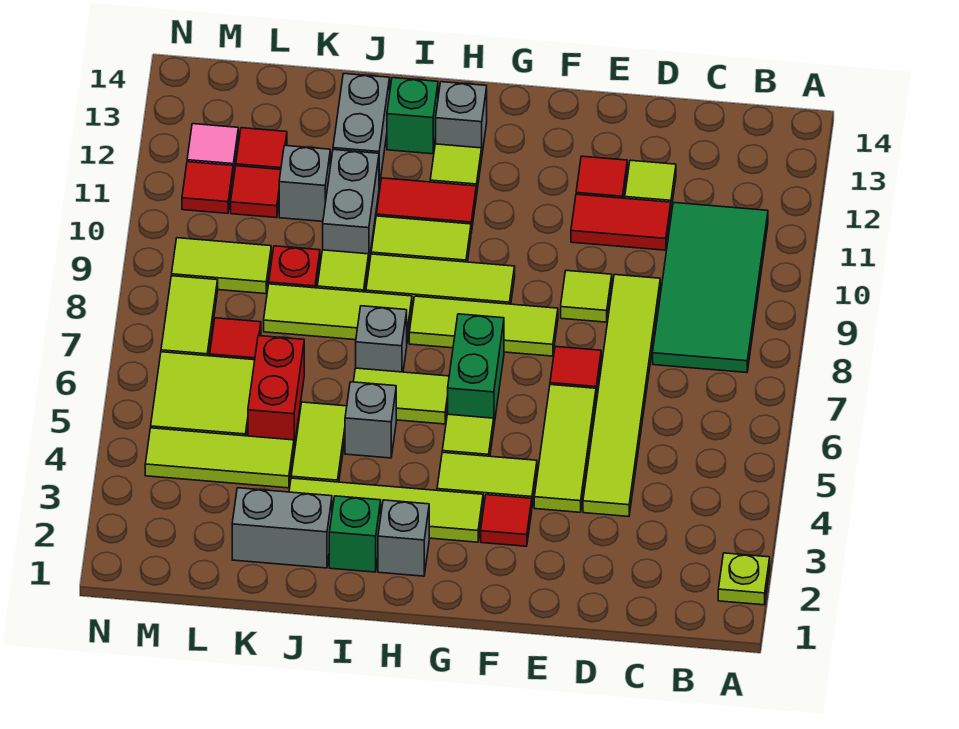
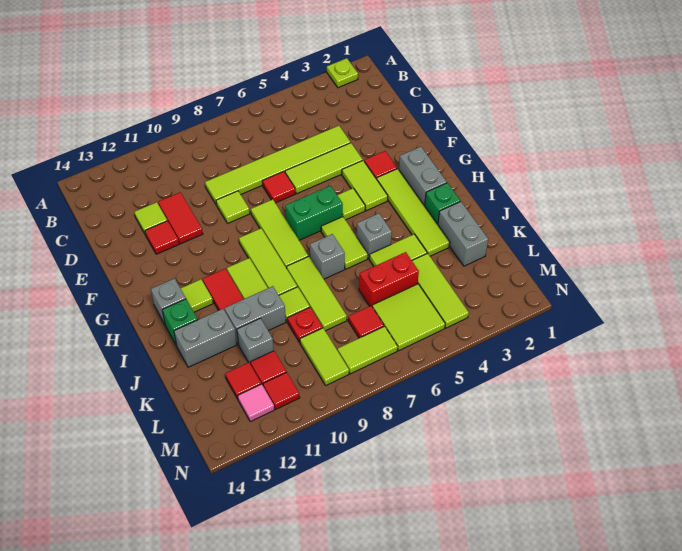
green 2x4 tile [653,203,768,373] -> none
grey 1x1 brick [378,500,429,576] -> grey 1x2 brick [399,147,447,206]

